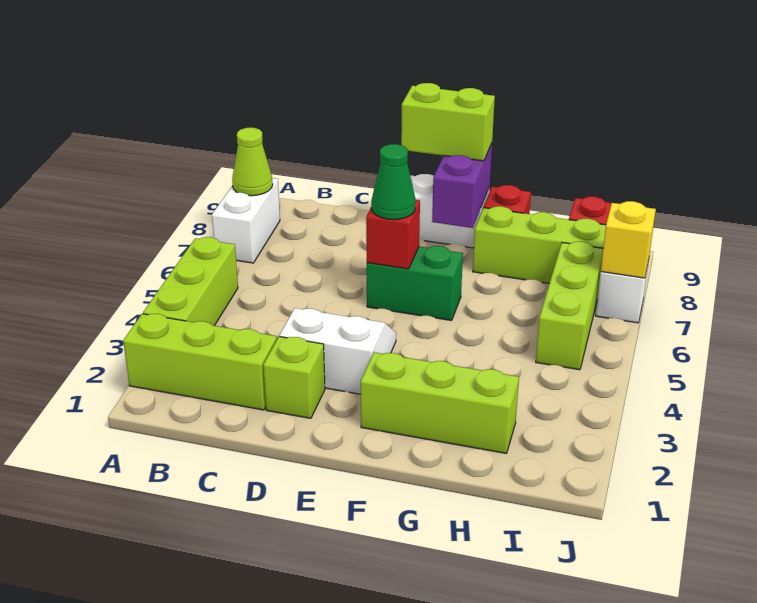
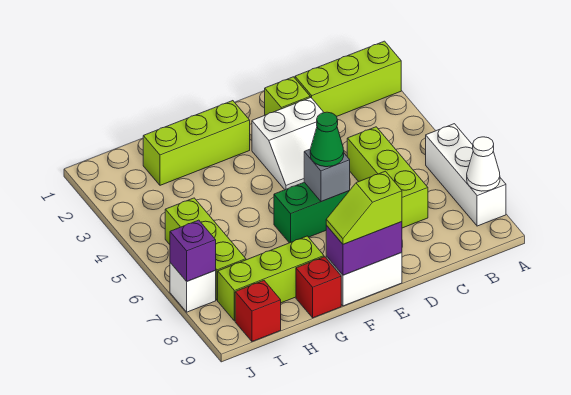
lime 1x3 brick [143,237,238,326] -> lime 1x3 brick moved to [347,127,428,228]
white 1x2 brick [212,178,280,263] -> white 1x3 brick [426,124,506,226]
lime 1x1 cone [232,128,273,196] -> white 1x1 cone [467,137,500,191]
red 1x1 brick [366,200,420,269] -> grey 1x1 brick [304,149,350,202]
lime 1x2 brick [401,83,495,161] -> lime 1x2 slope [326,171,402,244]
purple 1x2 brick [432,143,492,228] -> purple 1x2 brick turned to [326,222,402,275]
yellow 1x1 brick [601,201,656,278] -> purple 1x1 brick [170,220,216,281]

